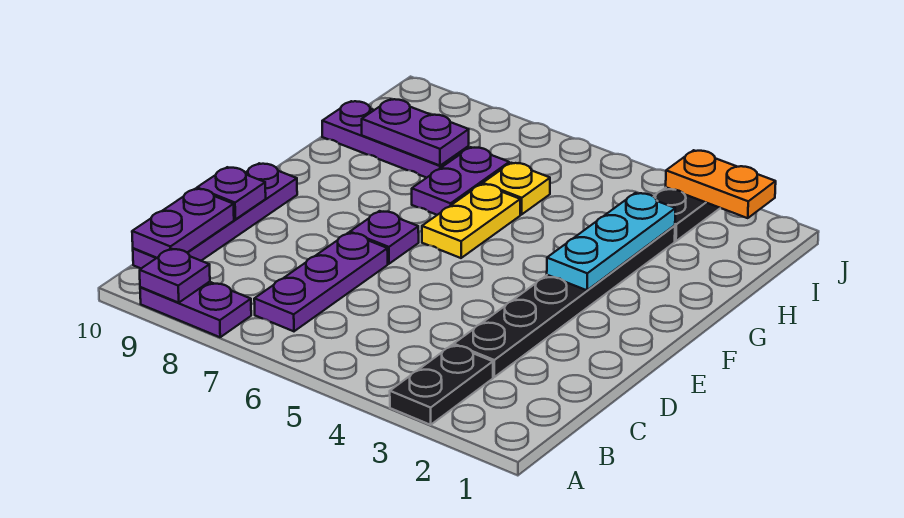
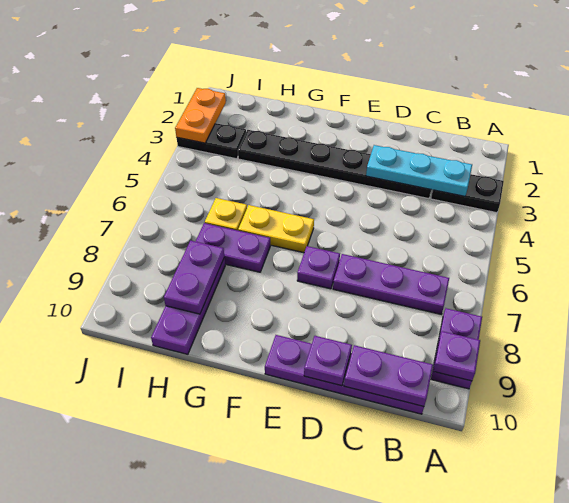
cyan 1x3 plate [547,193,675,290] -> cyan 1x3 plate moved to [366,145,472,196]

